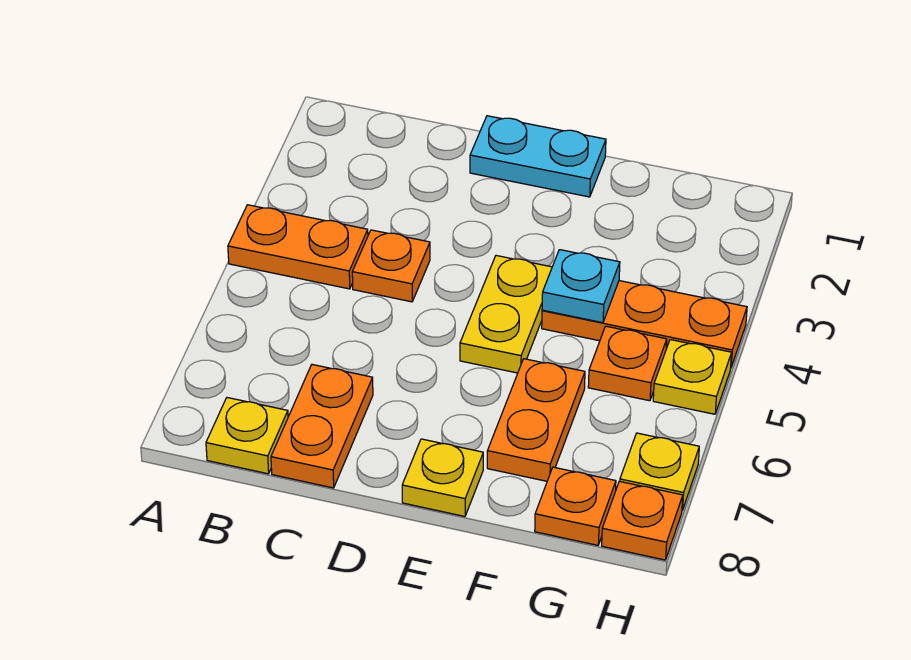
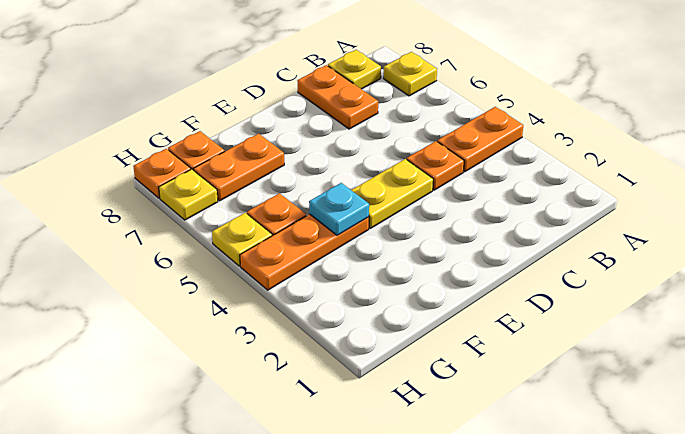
cyan 1x2 plate [470,116,606,197] -> none
yellow 1x2 plate [460,256,552,373] -> yellow 1x2 plate turned to [352,159,433,228]
yellow 1x1 plate [402,439,483,516] -> yellow 1x1 plate moved to [383,52,437,96]
orange 1x2 plate [487,359,585,481] -> orange 1x2 plate turned to [194,133,284,201]

